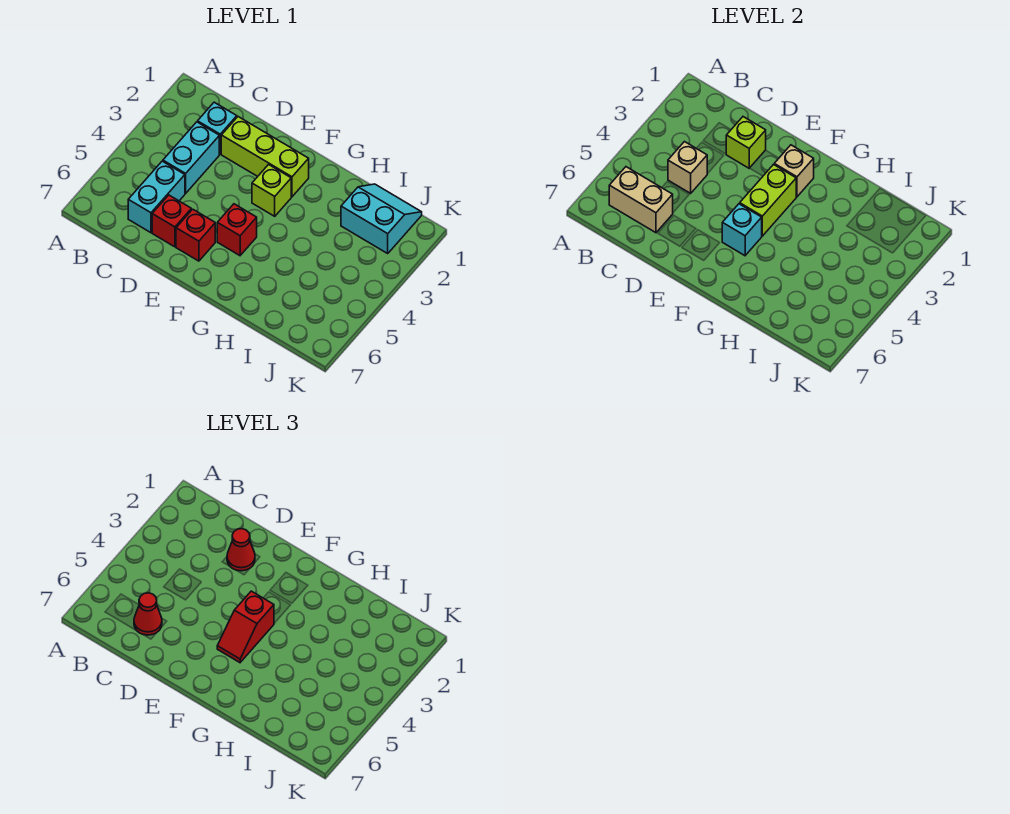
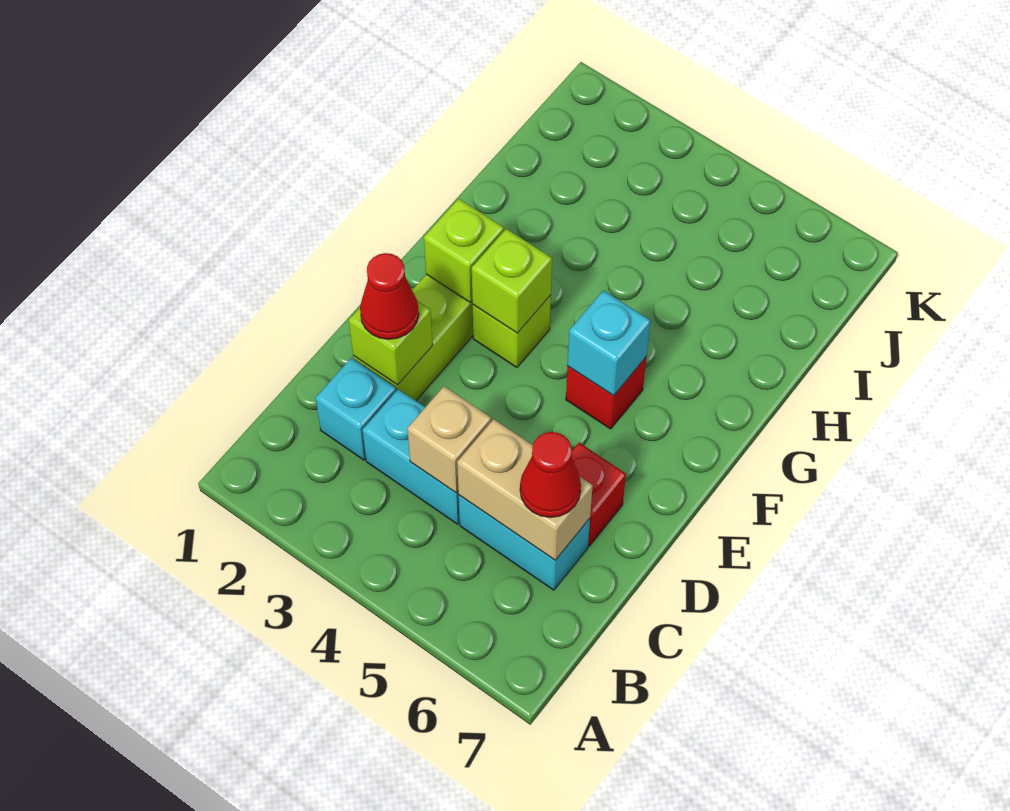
tan 1x2 brick [609,167,673,233] -> tan 1x2 brick turned to [457,419,593,560]
red 1x1 brick [176,209,215,261] -> none
tan 1x1 brick [774,145,814,197] -> lime 1x1 brick [424,199,504,302]
lime 1x2 brick [740,165,796,236] -> lime 1x1 brick [472,229,552,333]
red 1x2 slope [217,591,274,663] -> none
cyan 2x2 slope [341,184,422,253] -> none

